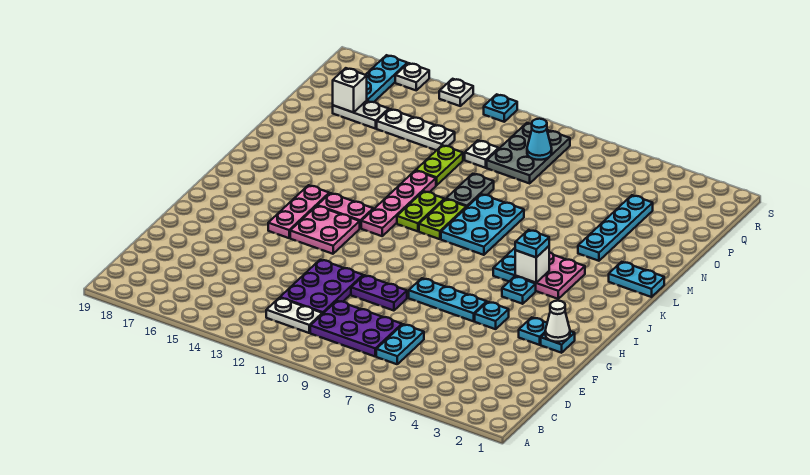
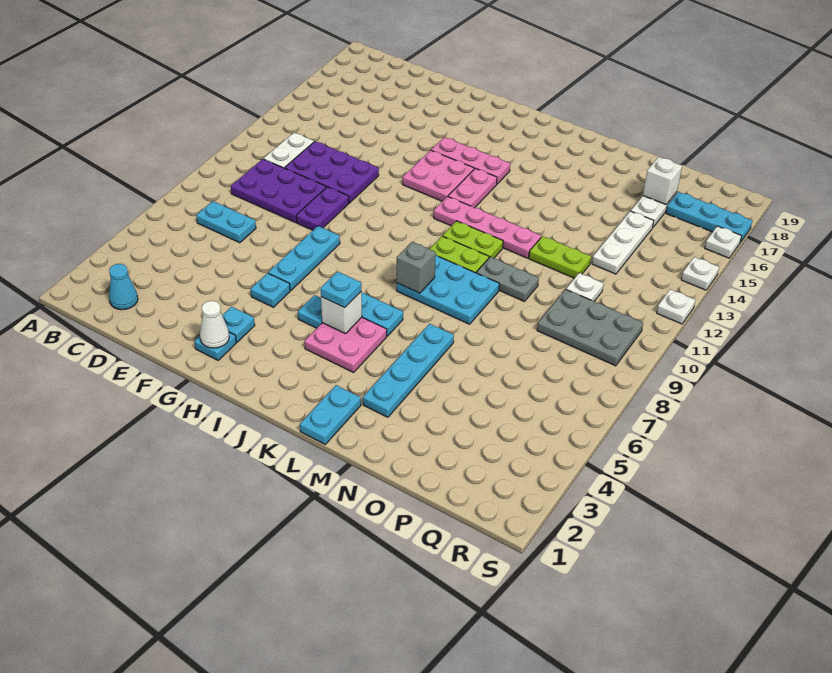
purple 2x3 plate [310,301,402,356] -> purple 2x3 plate turned to [231,159,326,223]
none -> grey 1x1 brick [397,242,436,293]
cyan 1x4 plate [578,195,653,261] -> cyan 1x4 plate turned to [363,324,454,417]
cyan 1x1 cone [527,119,552,160] -> cyan 1x1 cone moved to [109,264,138,310]
cyan 1x1 plate [484,94,517,122] -> white 1x1 plate [657,289,695,324]

